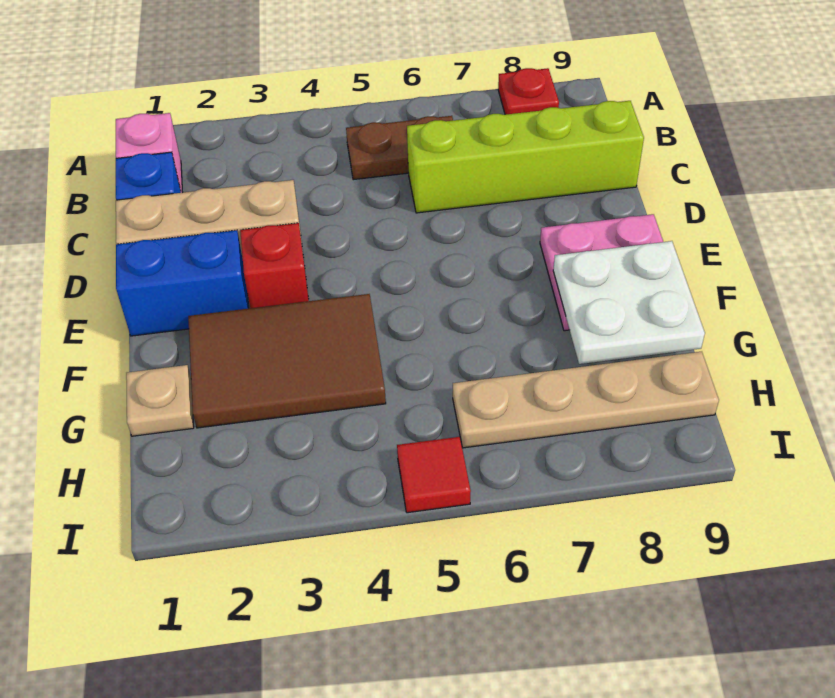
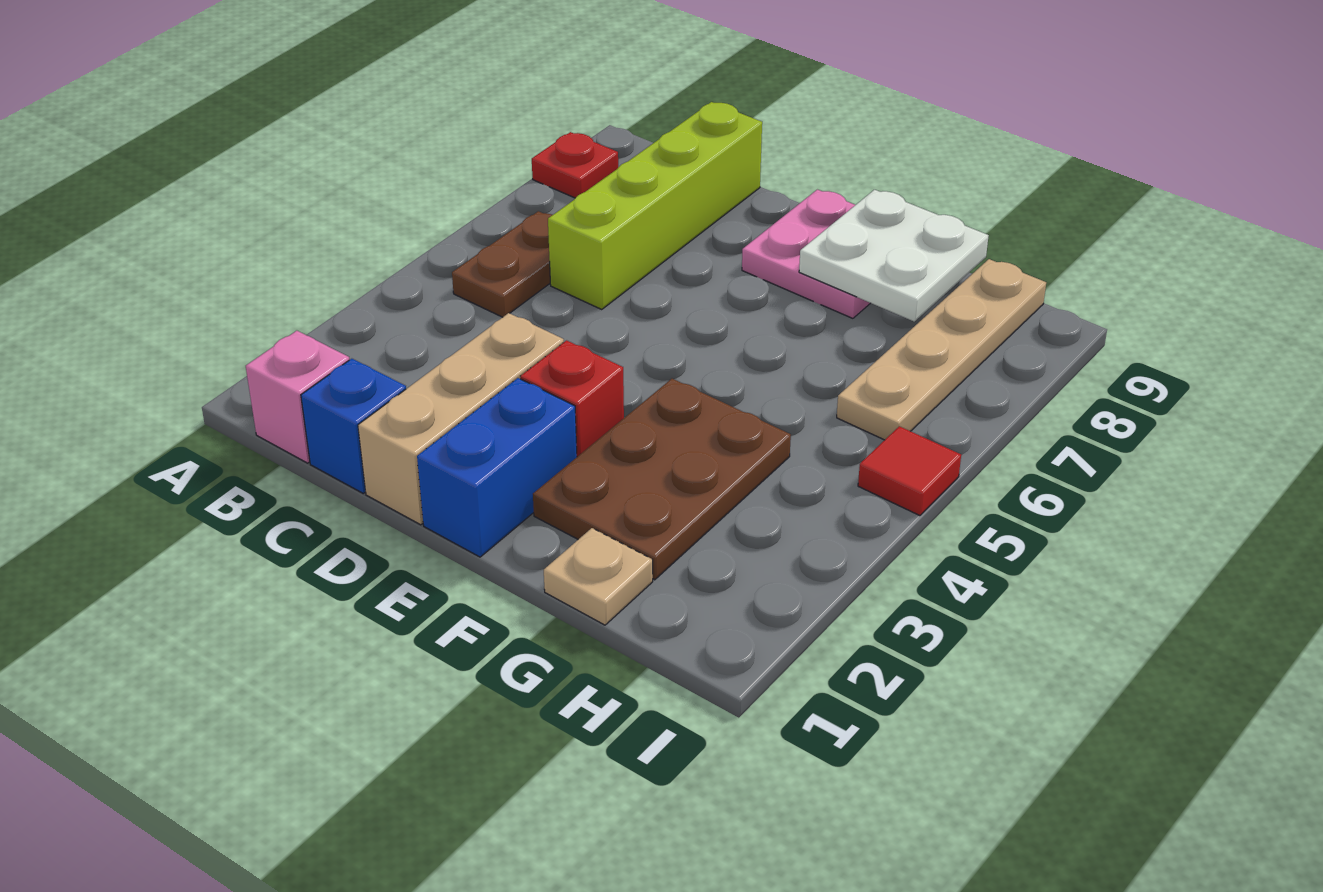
brown 2x3 tile [188,294,386,428] -> brown 2x3 plate [533,379,791,580]

